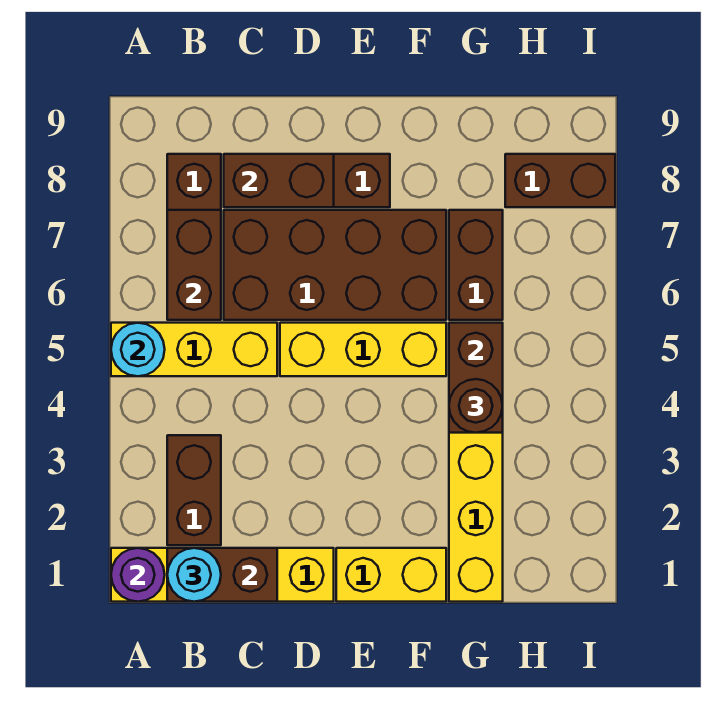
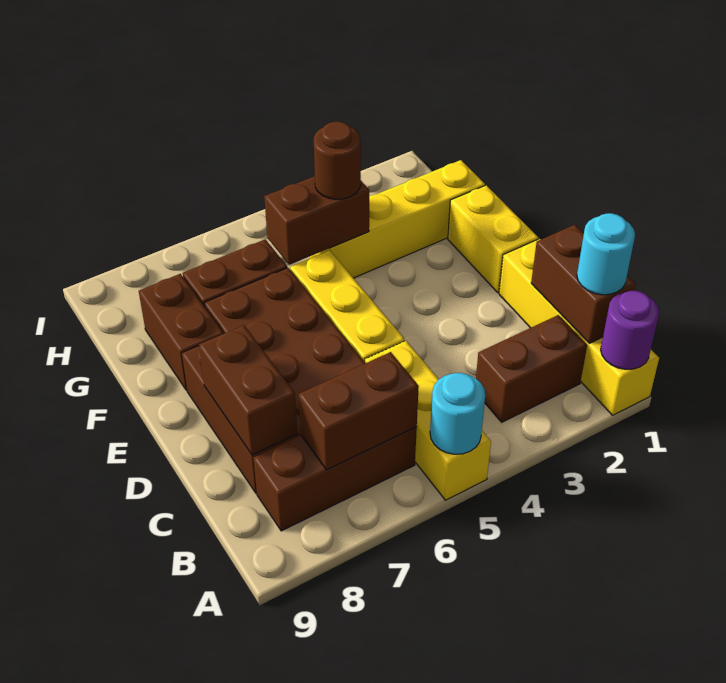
brown 1x2 brick [505,154,615,207] -> brown 1x2 brick moved to [139,274,224,390]

